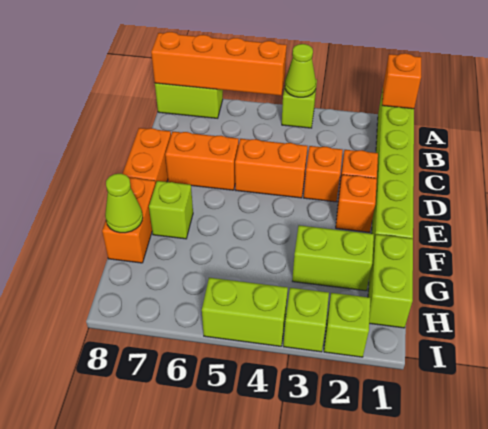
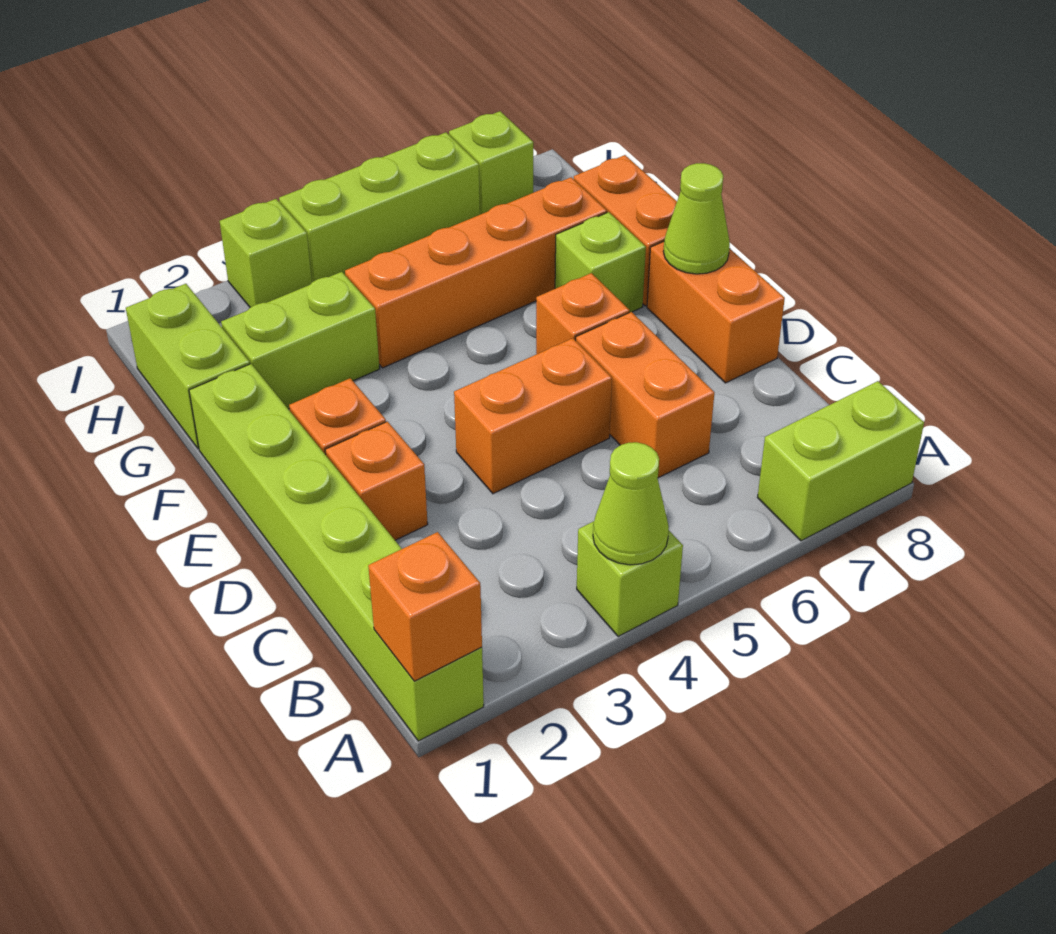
orange 1x4 brick [151,32,287,96] -> orange 1x4 brick moved to [345,177,607,368]
orange 1x1 brick [304,146,343,202] -> orange 1x1 brick moved to [536,273,630,354]
orange 1x2 brick [165,132,239,190] -> orange 1x2 brick turned to [576,312,714,478]
lime 1x1 cone [105,174,143,233] -> lime 1x1 cone moved to [663,163,730,274]
lime 1x1 brick [324,293,371,357] -> lime 1x1 brick moved to [449,111,533,214]
lime 1x2 brick [202,278,288,346] -> lime 1x3 brick [279,132,480,282]

